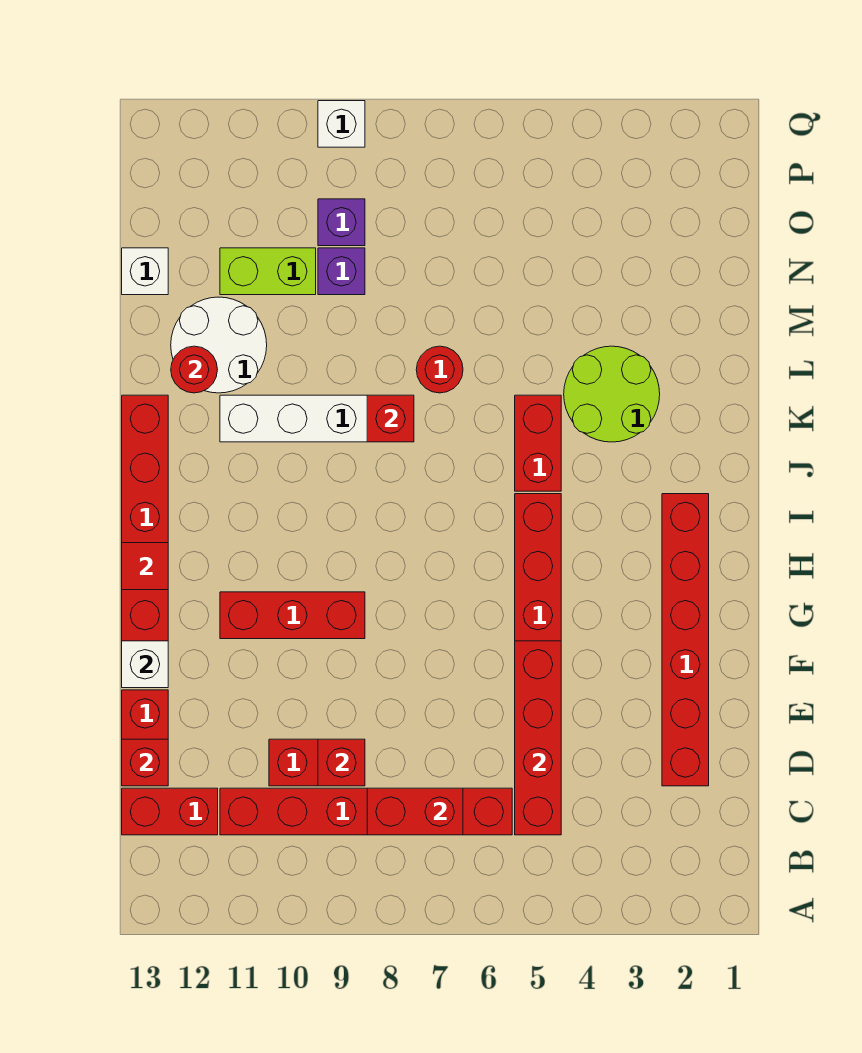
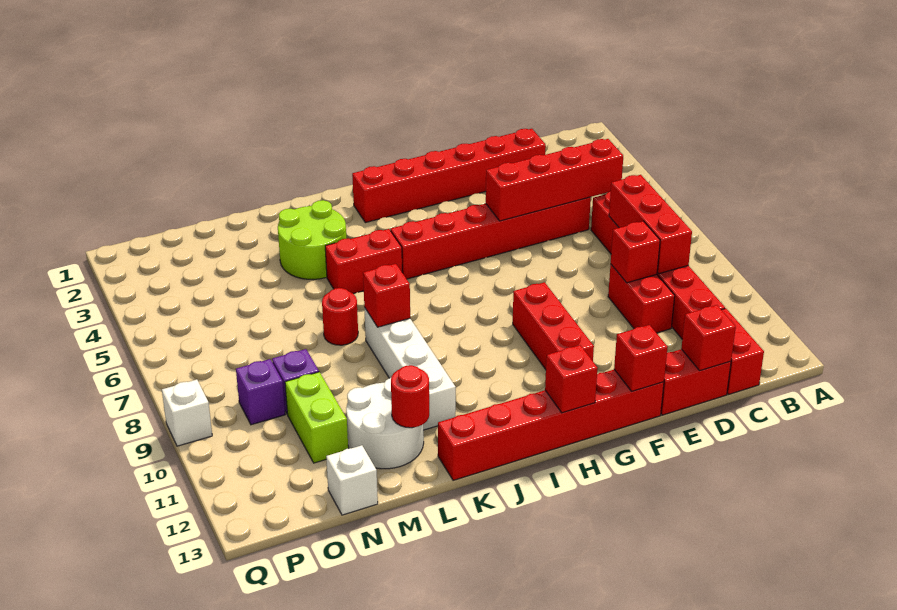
red 1x2 brick [367,788,463,835] -> red 1x3 brick [609,175,692,274]
white 1x1 brick [122,641,168,688] -> red 1x1 brick [614,325,668,391]
red 1x1 tile [122,543,168,590] -> red 1x1 brick [545,345,598,413]

